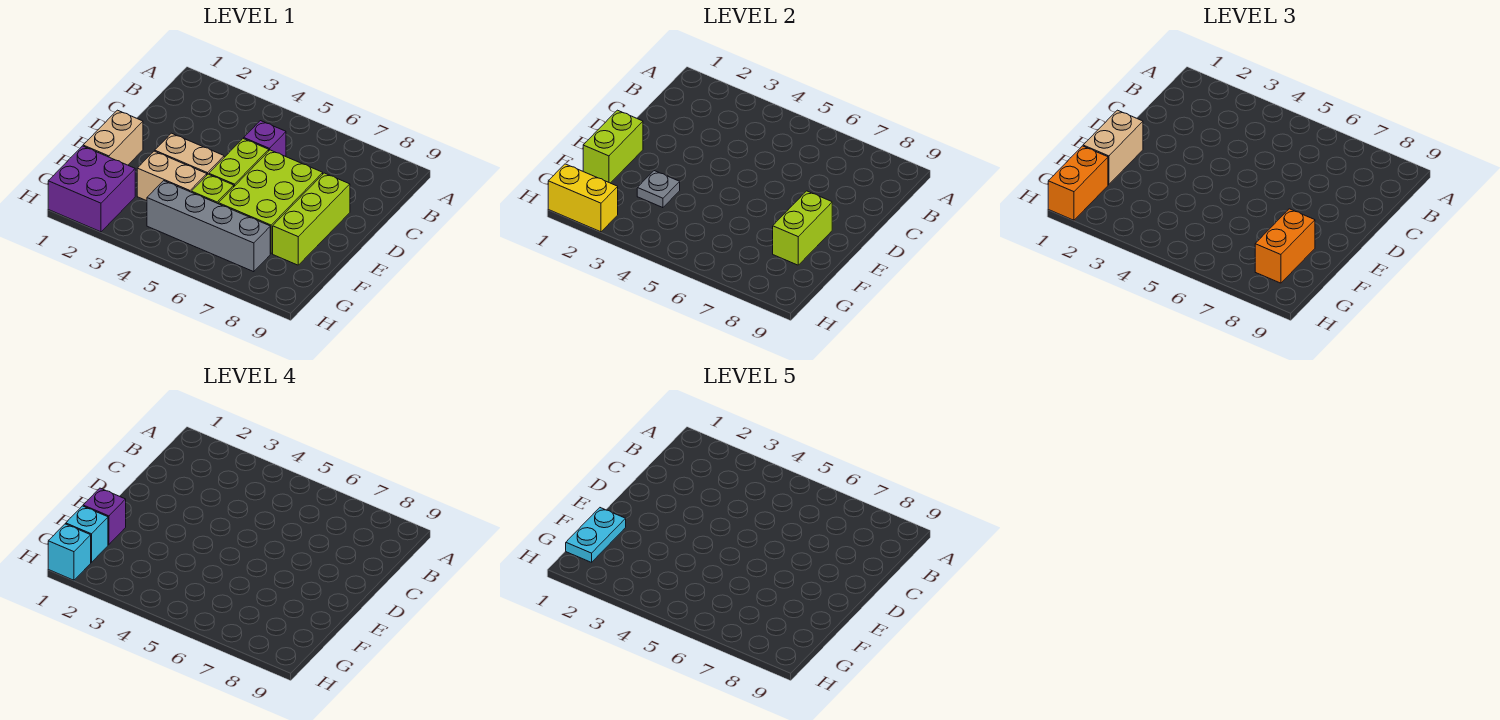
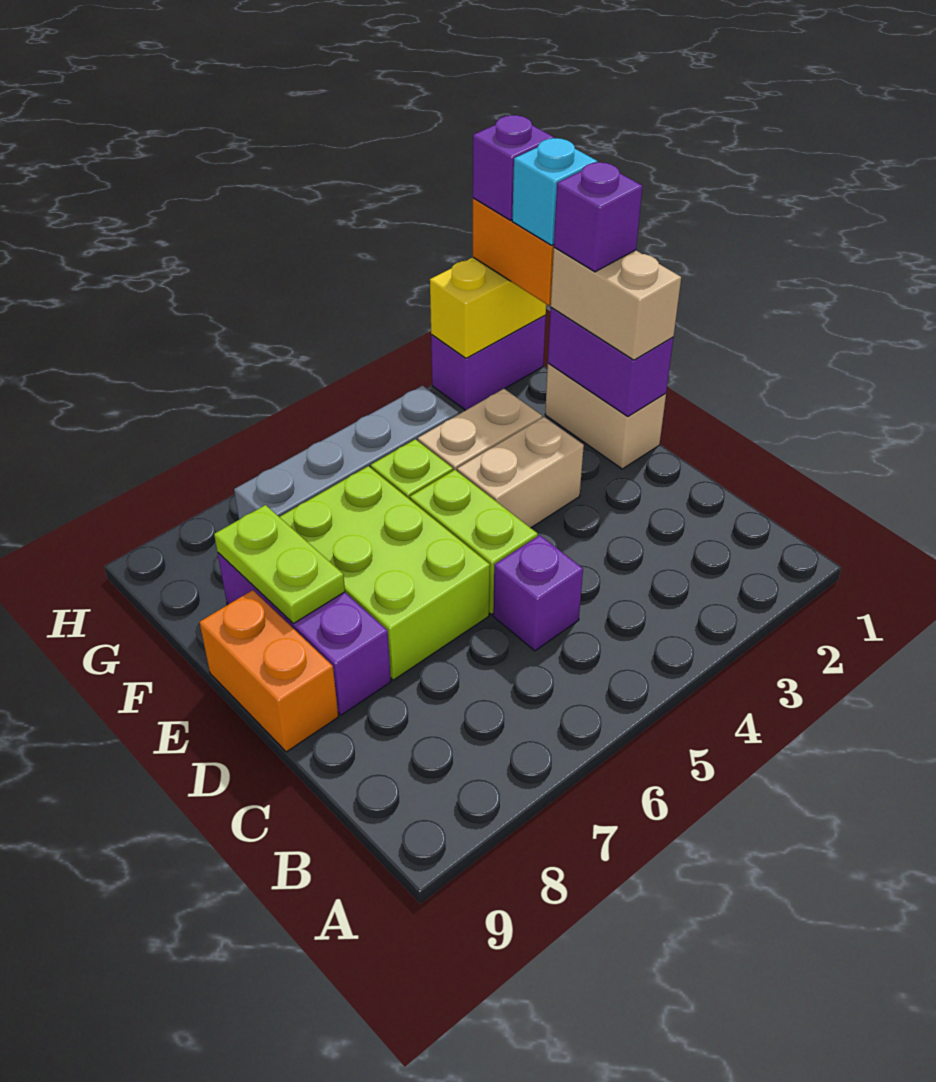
lime 1x3 brick [273,173,350,265] -> purple 1x3 brick [218,553,391,715]
lime 1x2 brick [583,110,643,183] -> purple 1x2 brick [548,308,673,417]
lime 1x2 brick [773,191,832,265] -> lime 1x2 plate [214,505,345,624]
cyan 1x2 plate [566,508,626,562] -> none
grey 1x1 plate [637,171,680,208] -> none
orange 1x2 brick [1255,209,1315,283] -> orange 1x2 brick moved to [199,590,338,752]
purple 2x2 brick [48,146,135,232] -> purple 1x2 brick [431,316,546,410]
cyan 1x1 brick [48,524,91,580] -> purple 1x1 brick [473,115,554,220]

